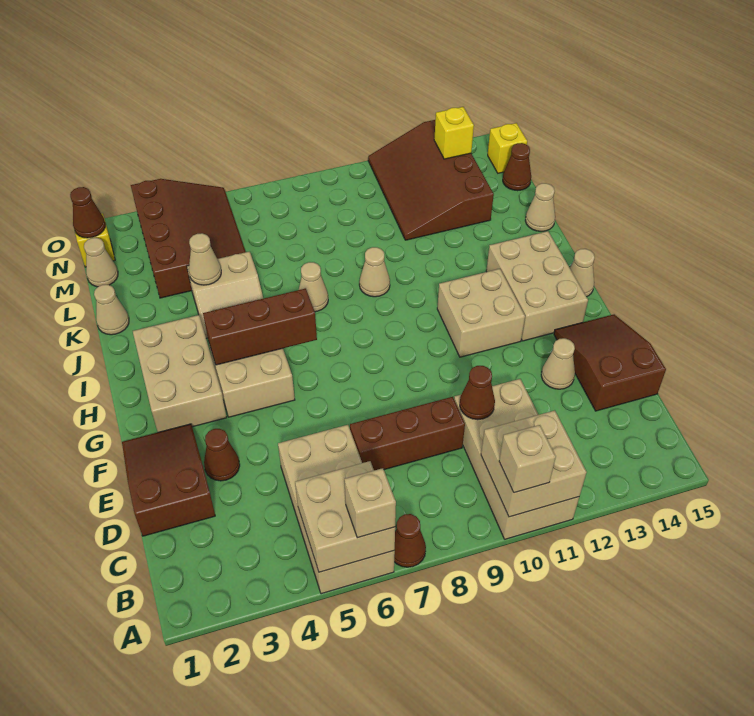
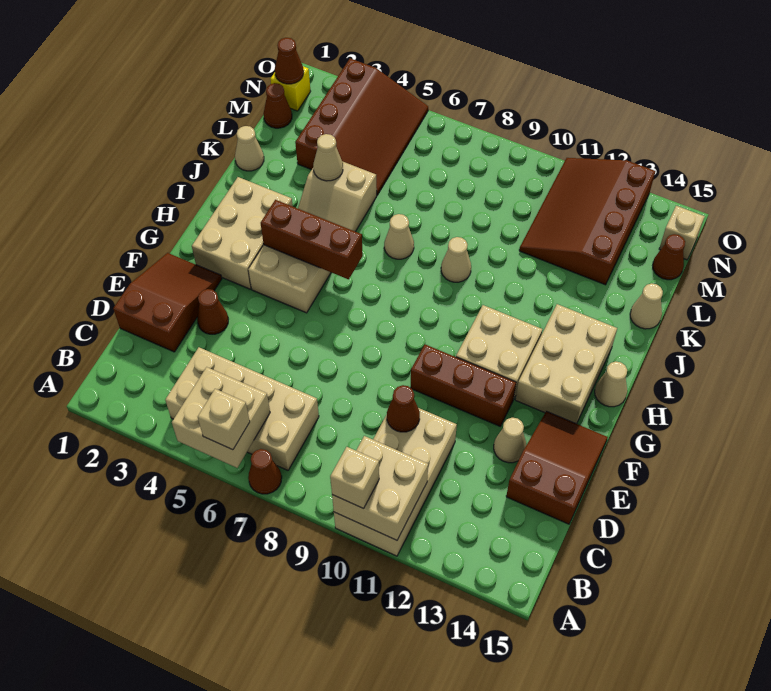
tan 2x4 brick [278,425,395,594] -> tan 2x4 brick turned to [165,347,319,470]
brown 1x3 brick [350,397,465,470] -> brown 1x3 brick moved to [411,345,516,426]
tan 1x1 cone [84,238,118,287] -> brown 1x1 cone [264,83,292,128]
yellow 1x1 brick [434,107,474,159] -> none
yellow 1x1 brick [488,123,527,173] -> tan 1x1 brick [659,206,705,260]

